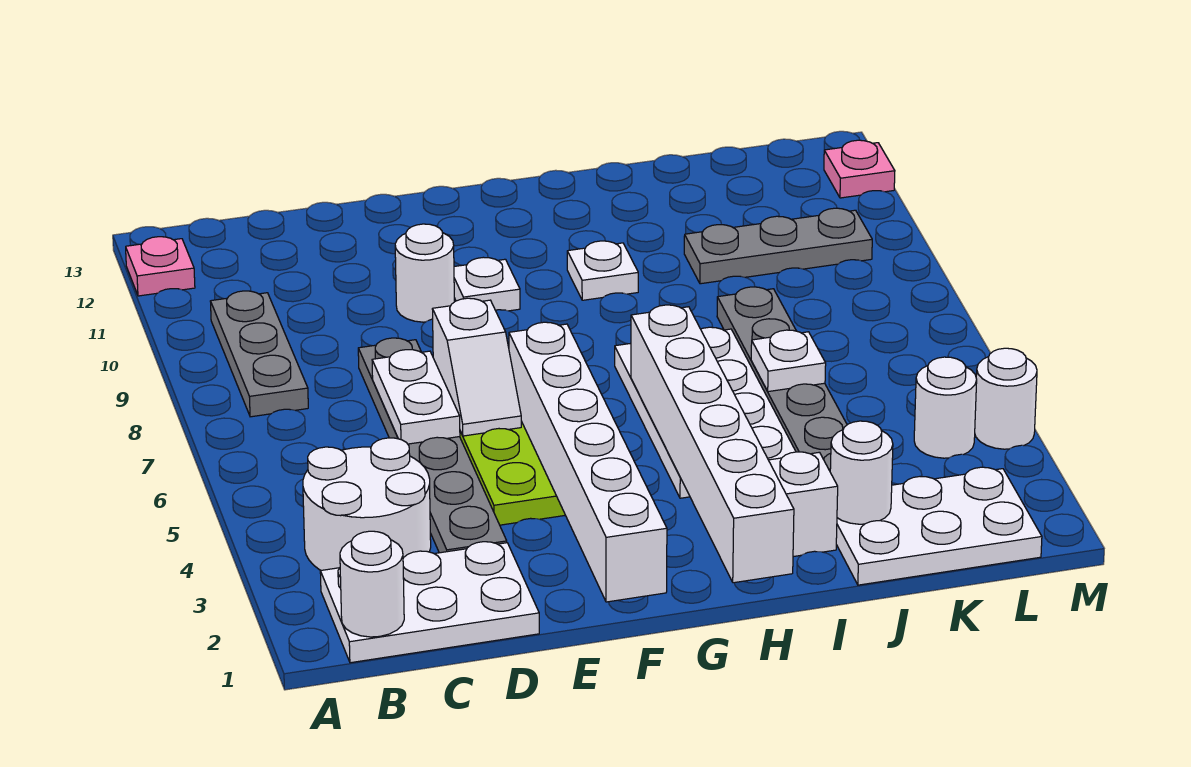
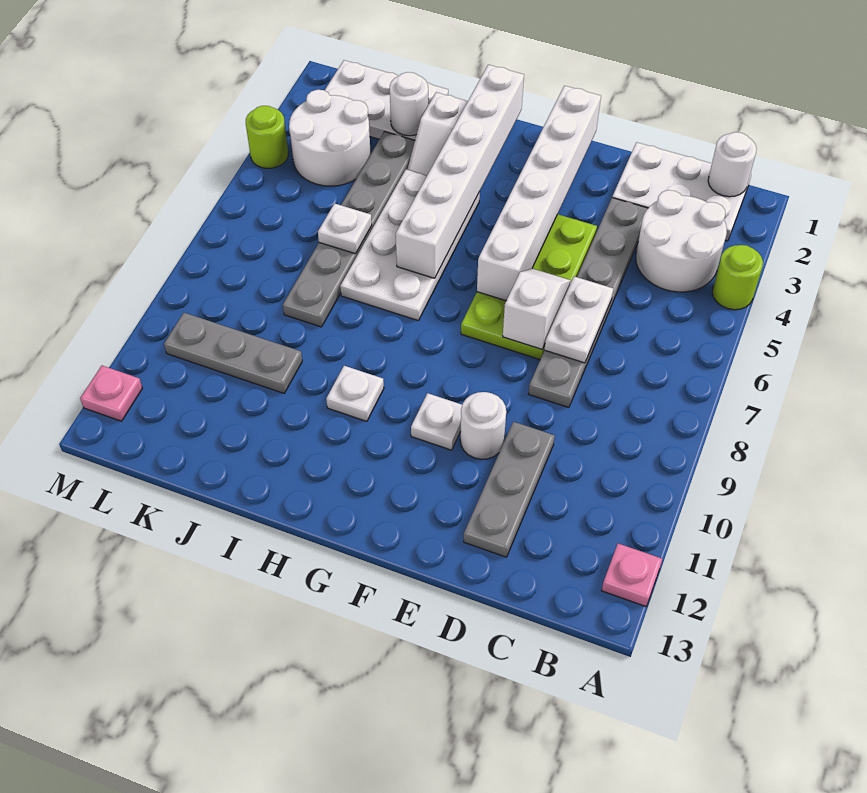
none -> lime 1x1 round brick [712,245,763,310]
grey 1x3 plate [210,291,308,417] -> grey 1x3 plate moved to [464,422,555,557]
white 1x1 round brick [914,357,977,458] -> white 2x2 round brick [289,90,371,186]
white 1x1 round brick [975,348,1037,449] -> lime 1x1 round brick [246,106,288,169]

